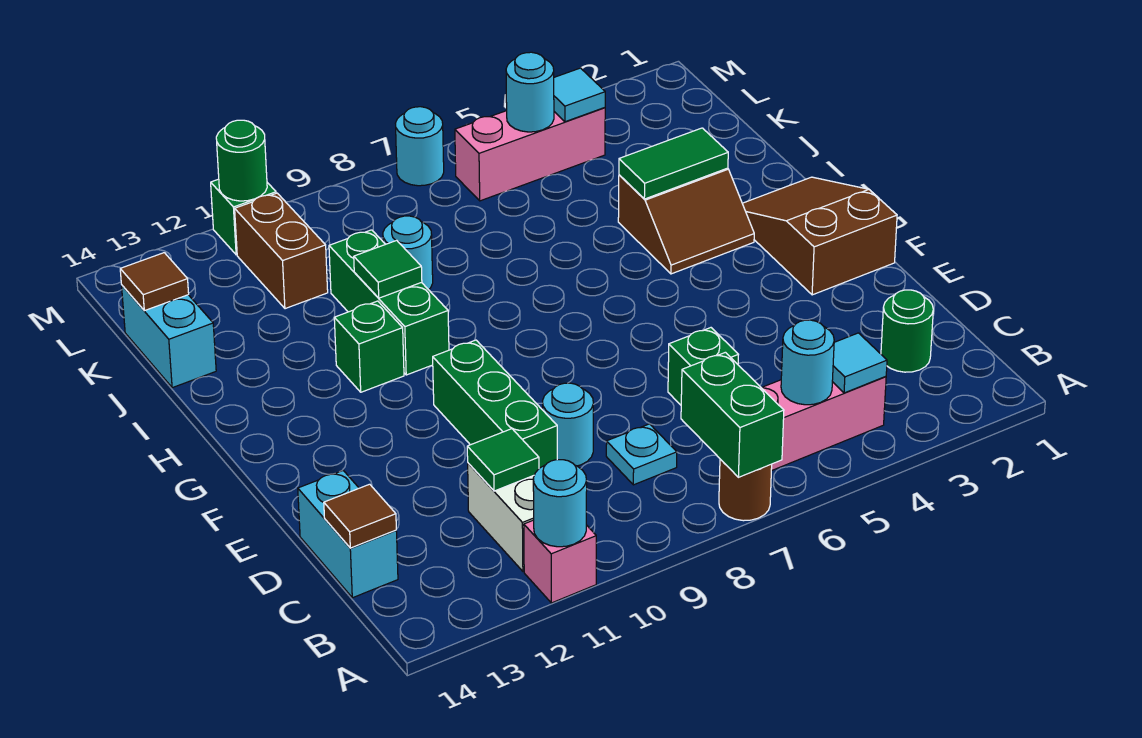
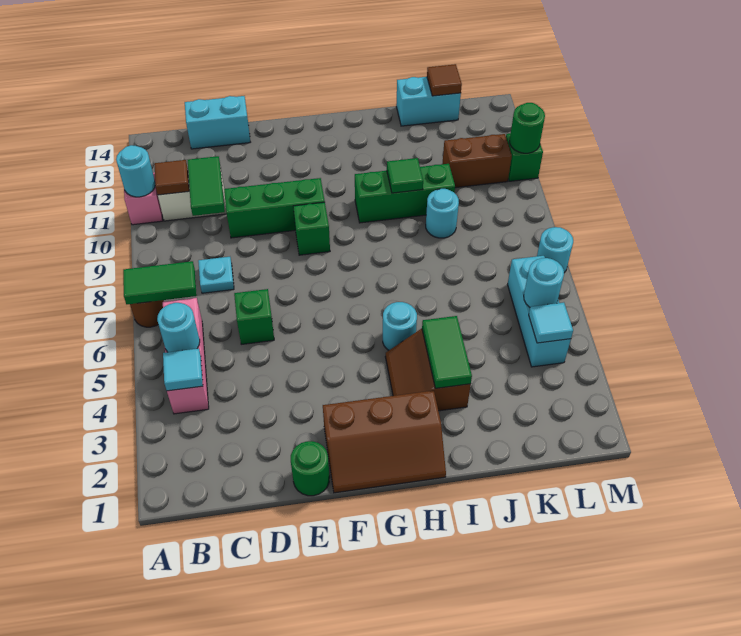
green 1x2 brick [681,352,784,477] -> green 1x2 tile [123,261,197,304]
green 1x1 round brick [881,290,933,372] -> green 1x1 round brick moved to [291,441,330,496]
green 1x1 tile [467,429,539,491] -> green 1x2 tile [188,156,225,216]
brown 1x1 tile [324,484,396,548] -> brown 1x1 tile moved to [154,160,189,195]
cyan 1x1 round brick [543,383,593,466] -> cyan 1x1 round brick moved to [383,302,417,350]
brown 2x3 slope [742,177,897,295] -> brown 2x3 slope turned to [323,391,446,493]
green 1x1 brick [334,301,404,392] -> green 1x1 brick moved to [293,202,330,255]
pink 1x3 brick [455,108,605,201] -> cyan 1x3 brick [508,256,571,367]

